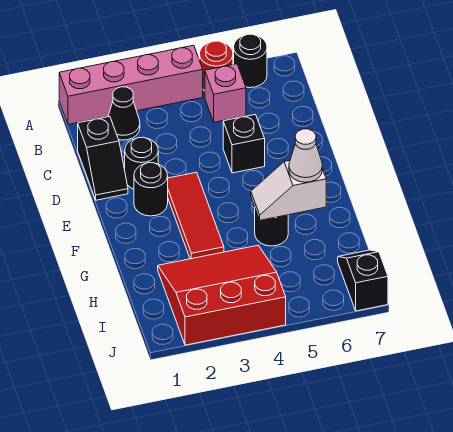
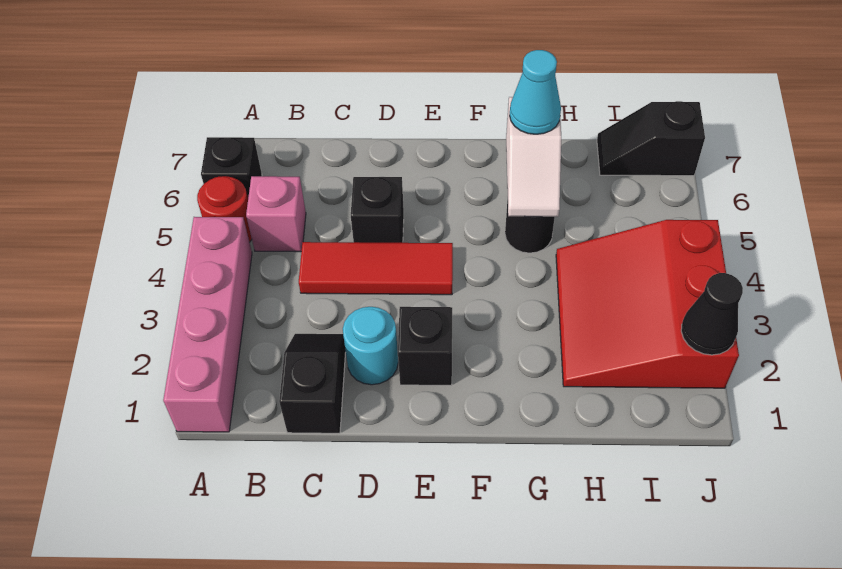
black 1x1 round brick [234,34,267,88] -> black 1x1 brick [201,137,262,197]
black 1x1 cone [108,87,140,140] -> black 1x1 cone moved to [681,273,743,355]
black 1x2 slope [78,116,128,200] -> black 1x2 slope turned to [279,334,346,433]
black 1x1 round brick [125,137,158,189] -> cyan 1x1 round brick [343,307,398,385]
black 1x1 round brick [134,163,168,216] -> black 1x1 brick [398,307,452,385]
red 1x3 tile [168,172,224,259] -> red 1x3 tile moved to [299,242,453,295]
white 1x1 cone [289,129,322,182] -> cyan 1x1 cone [510,50,561,134]

